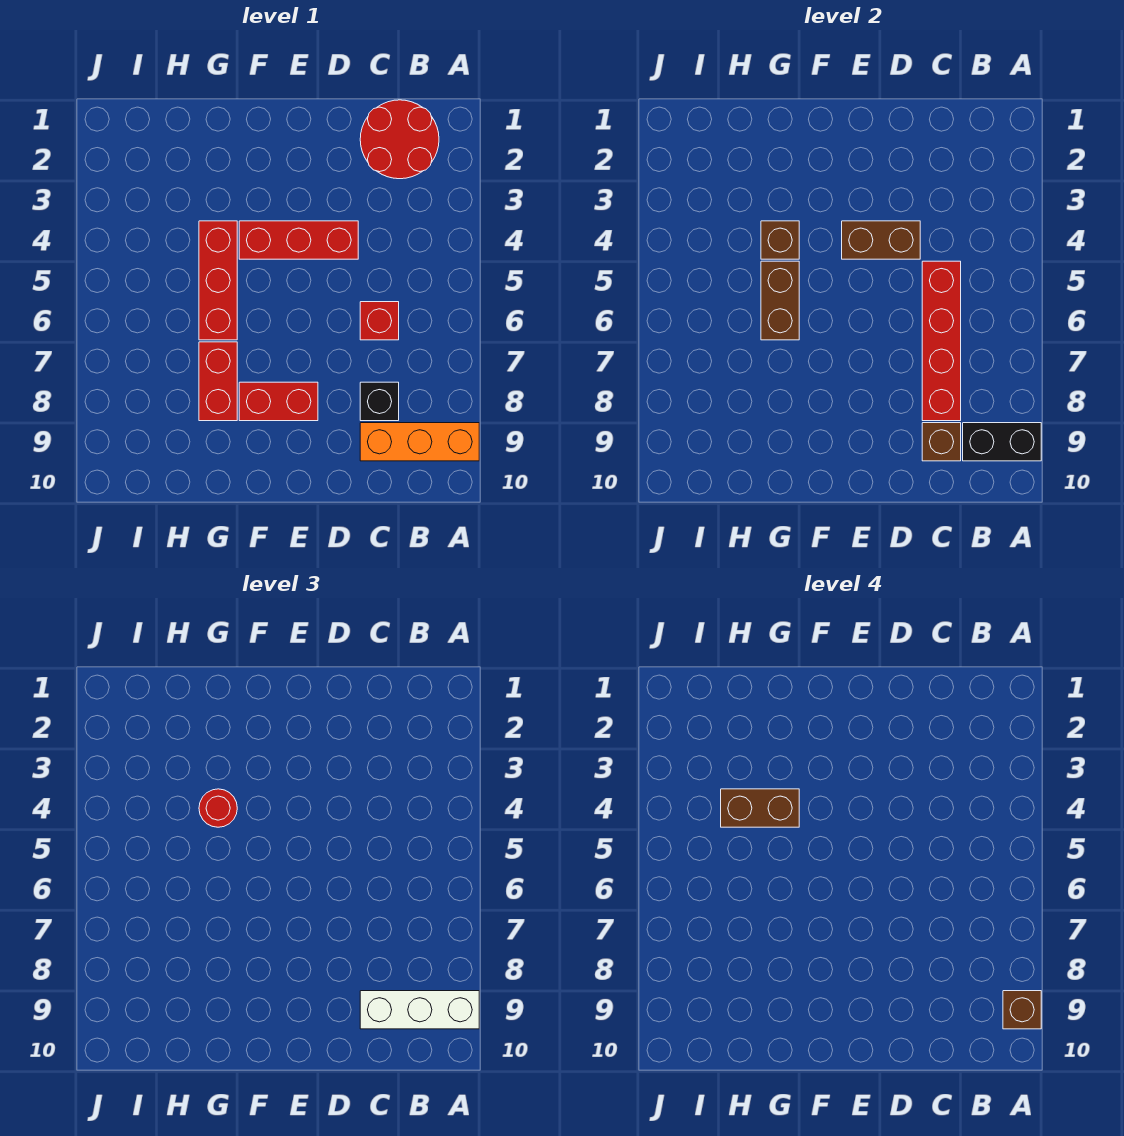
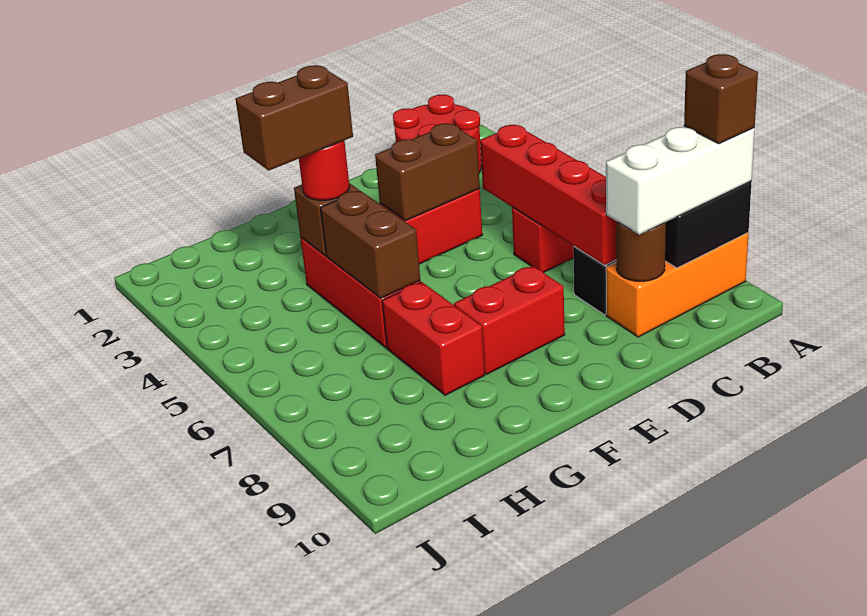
brown 1x1 brick [922,423,961,461] -> brown 1x1 round brick [616,221,666,281]

